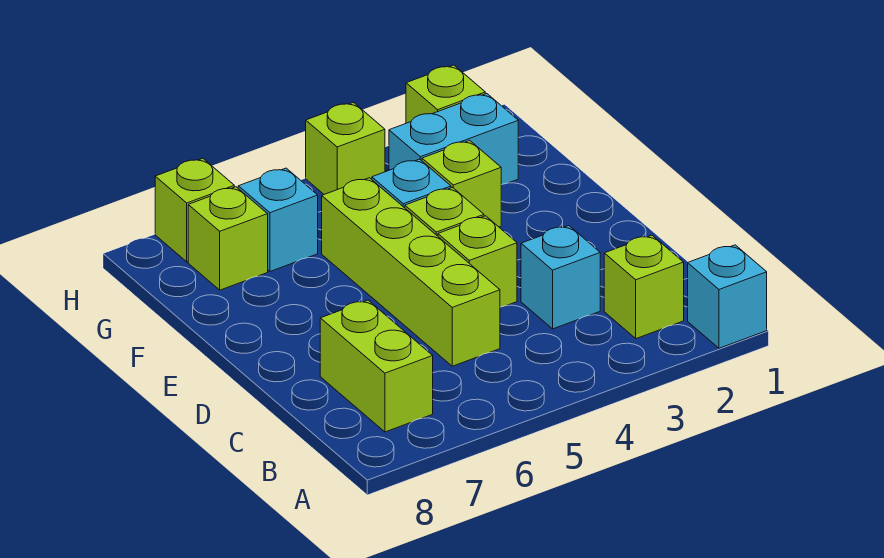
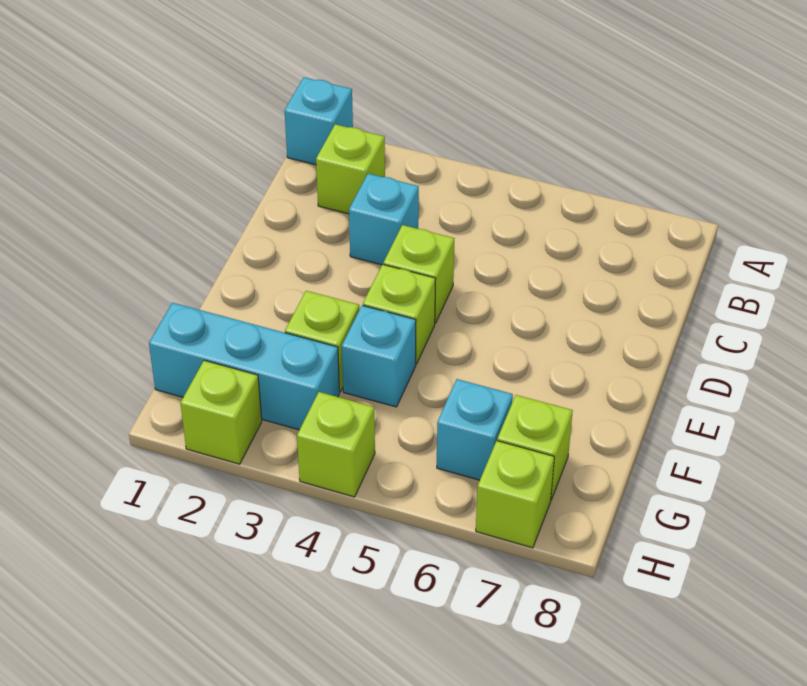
lime 1x2 brick [320,300,433,432] -> none
lime 1x4 brick [322,178,500,366] -> none
cyan 1x2 brick [389,94,518,185] -> cyan 1x3 brick [149,303,340,430]

